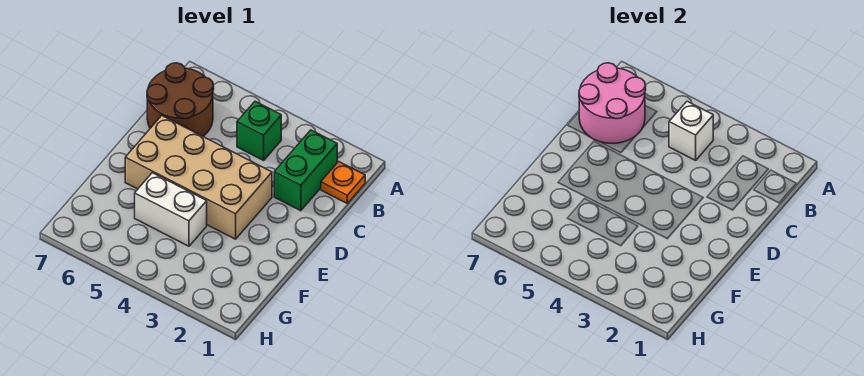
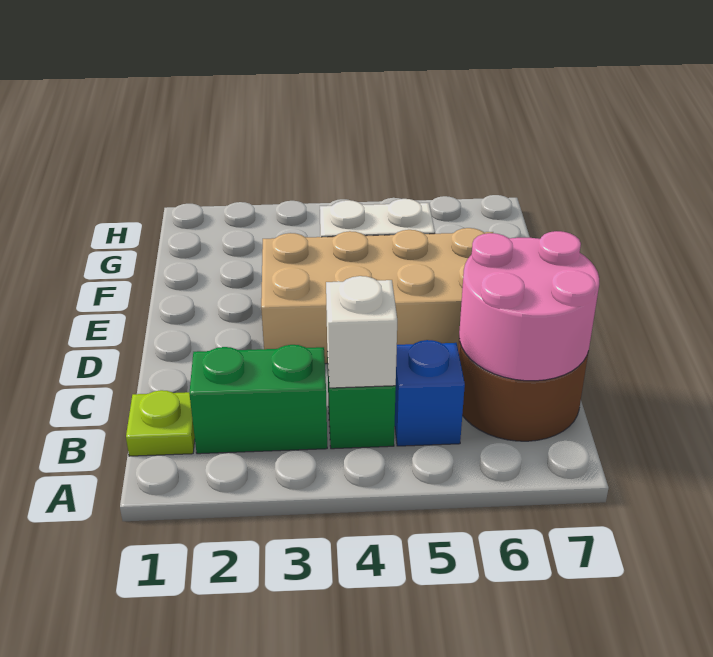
orange 1x1 plate [321,162,365,203] -> lime 1x1 plate [126,390,195,456]
green 1x2 brick [274,130,337,211] -> green 1x2 brick turned to [189,345,327,454]
none -> blue 1x1 brick [395,340,465,446]

